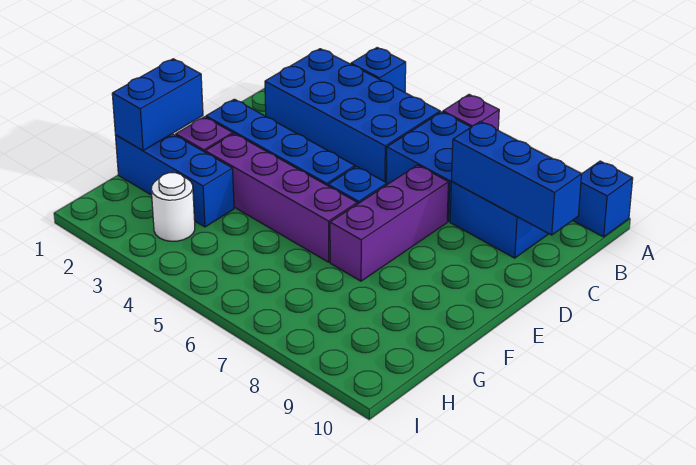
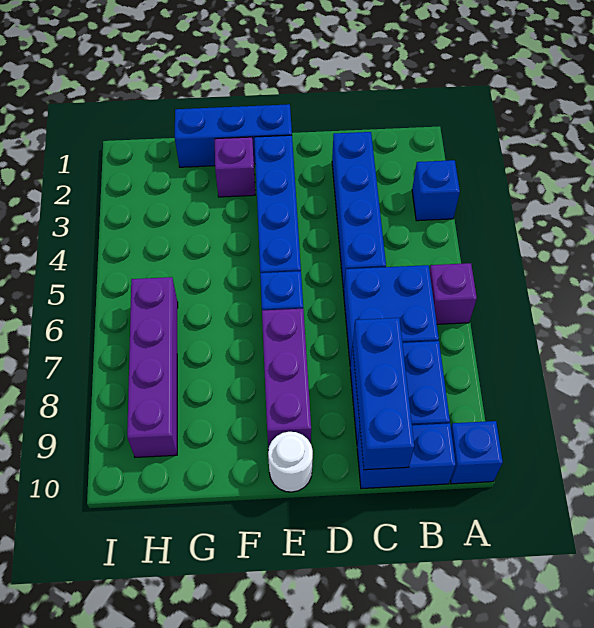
blue 2x4 brick [265,49,440,182] -> blue 1x4 brick [332,132,386,291]
purple 1x3 brick [330,165,448,281] -> purple 1x3 brick turned to [262,309,311,450]
blue 1x2 brick [112,59,203,151] -> blue 1x2 brick moved to [357,423,456,489]
purple 1x4 brick [205,134,357,262] -> purple 1x4 brick moved to [127,277,178,457]
blue 1x3 brick [115,134,234,227] -> blue 1x3 brick turned to [175,104,292,167]
white 1x1 round brick [151,173,195,241] -> white 1x1 round brick moved to [268,432,313,492]

